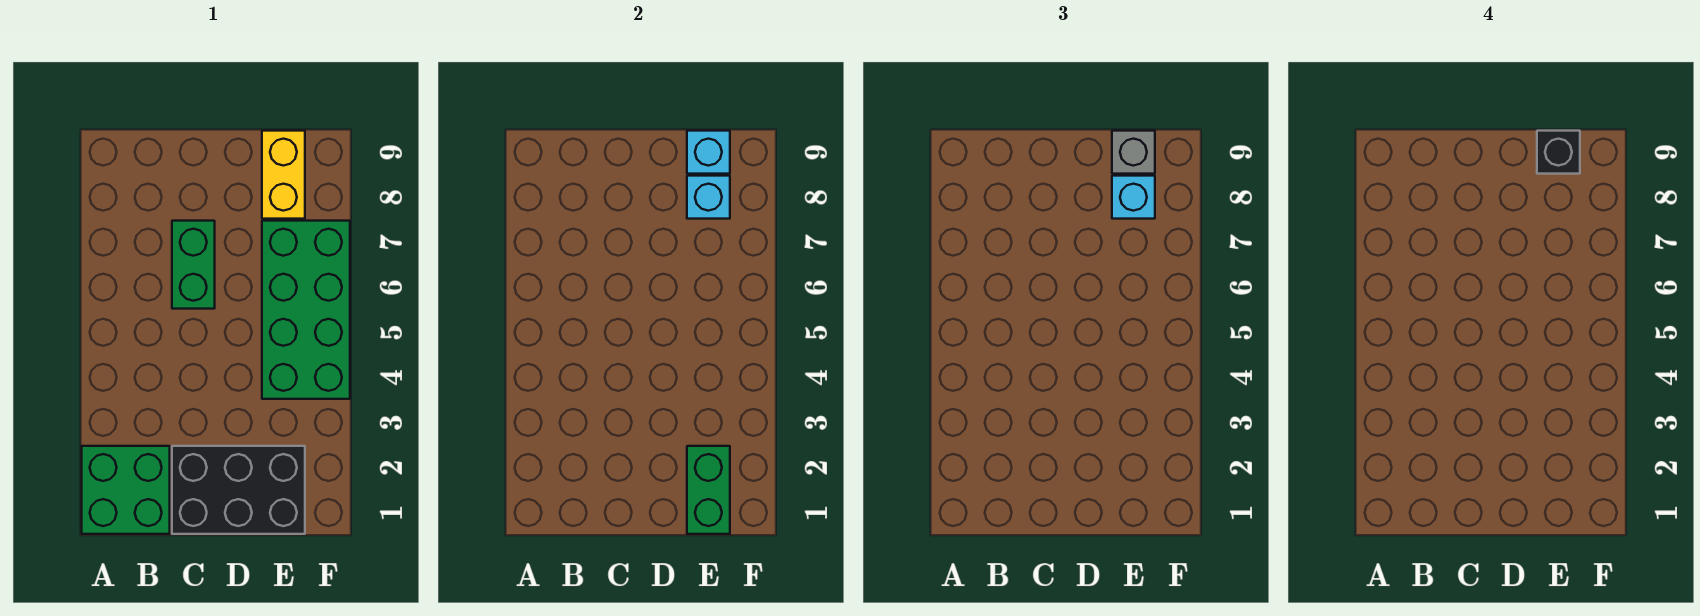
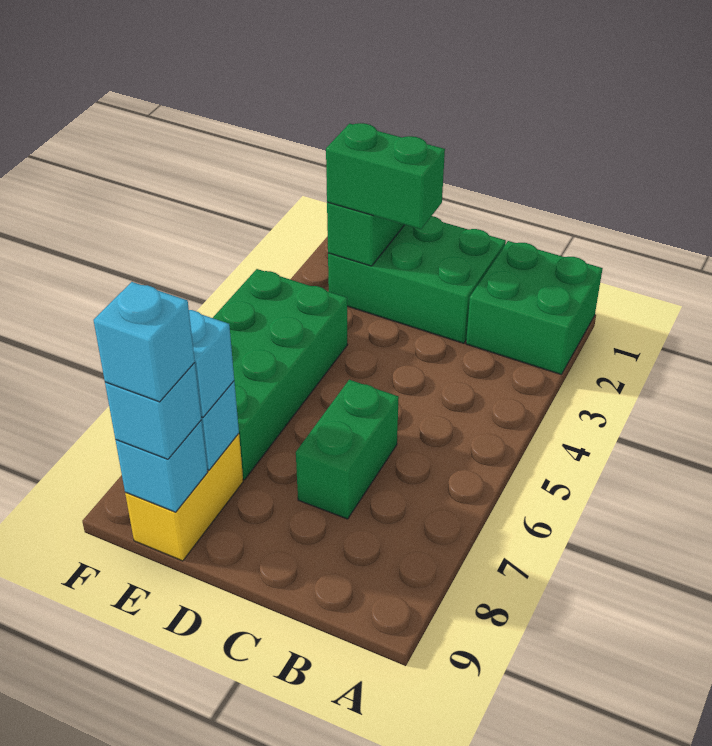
black 2x3 brick [172,446,305,534] -> green 2x3 brick [328,216,506,343]
none -> green 1x2 brick [326,123,445,229]
grey 1x1 brick [1112,131,1155,174] -> cyan 1x1 brick [105,363,201,459]
black 1x1 brick [1537,131,1580,174] -> cyan 1x1 brick [94,282,195,402]

